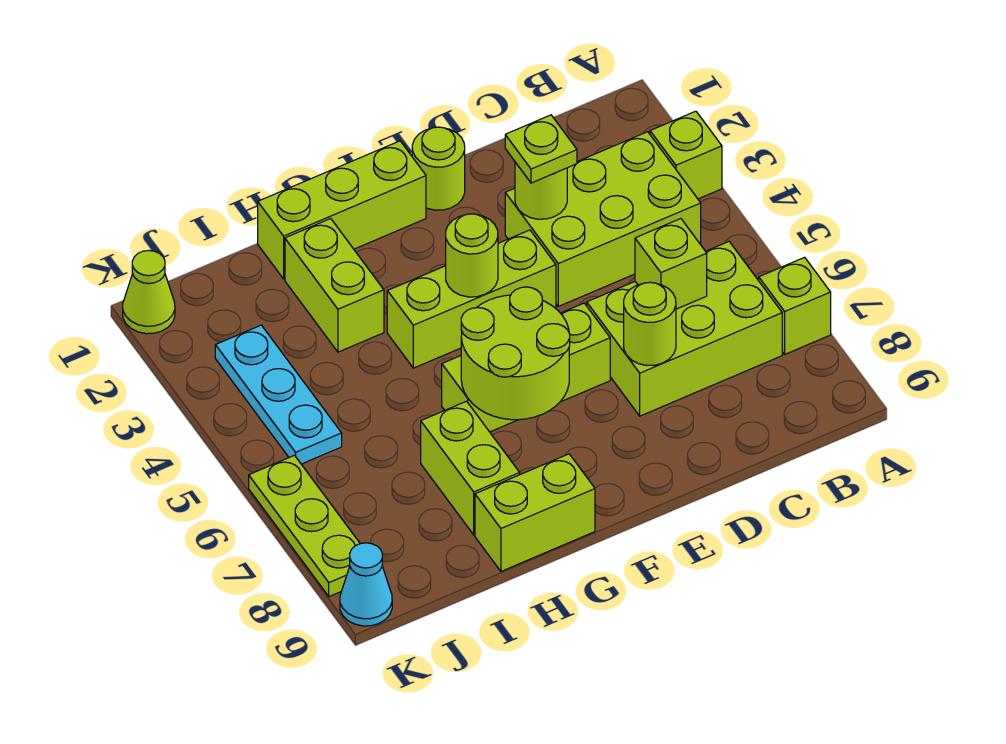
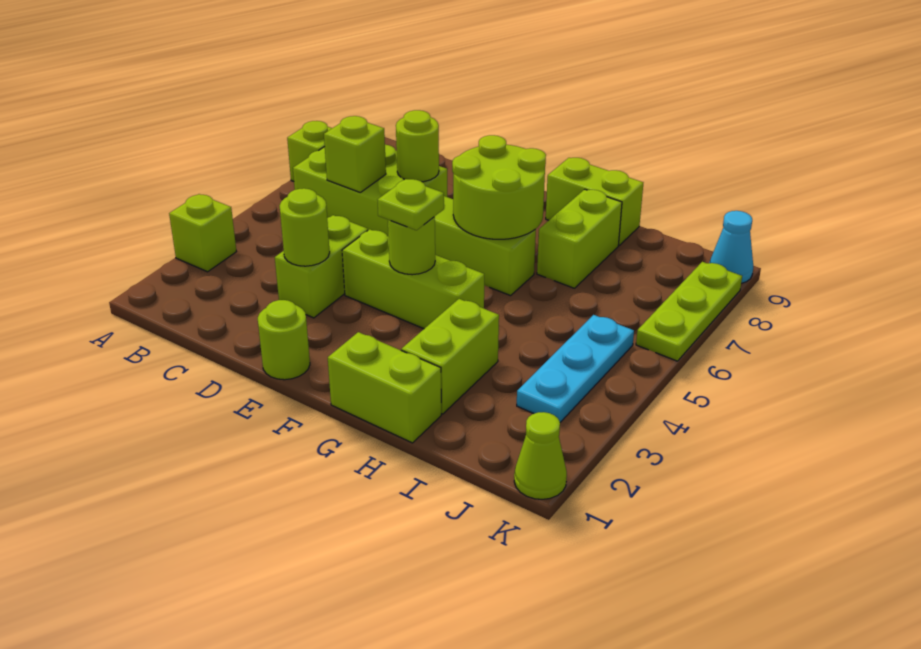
lime 2x3 brick [505,132,701,306] -> lime 1x2 brick [275,215,368,318]
lime 1x1 plate [505,115,577,183] -> lime 1x1 plate moved to [377,179,444,230]
lime 1x3 brick [258,141,426,279] -> lime 1x2 brick [328,332,441,443]

